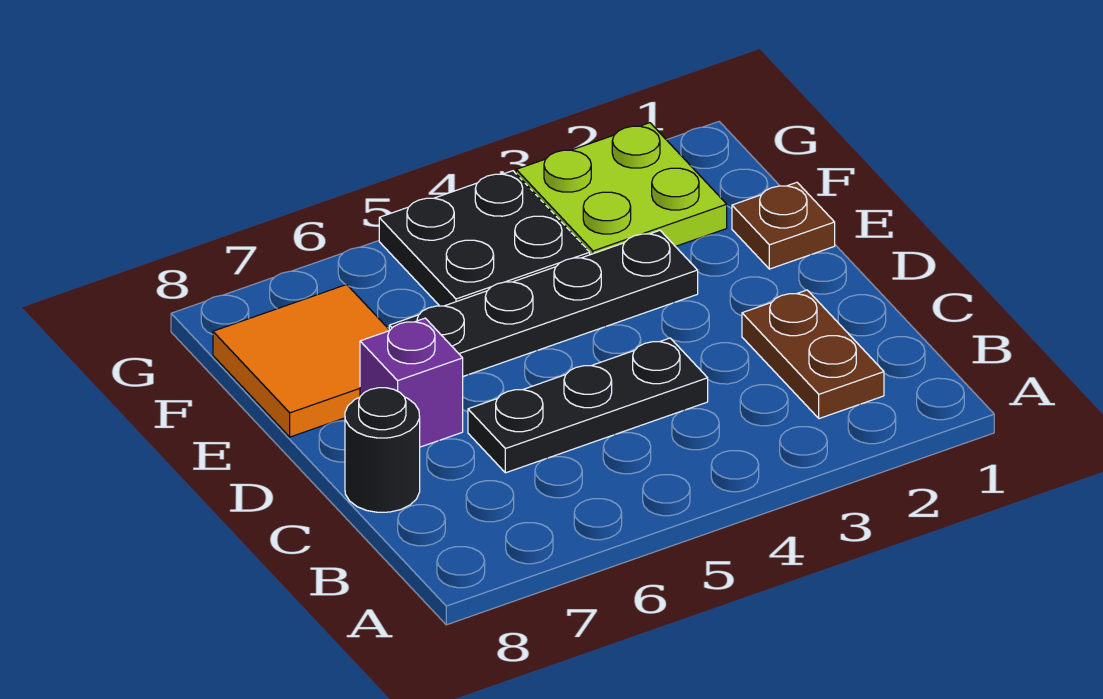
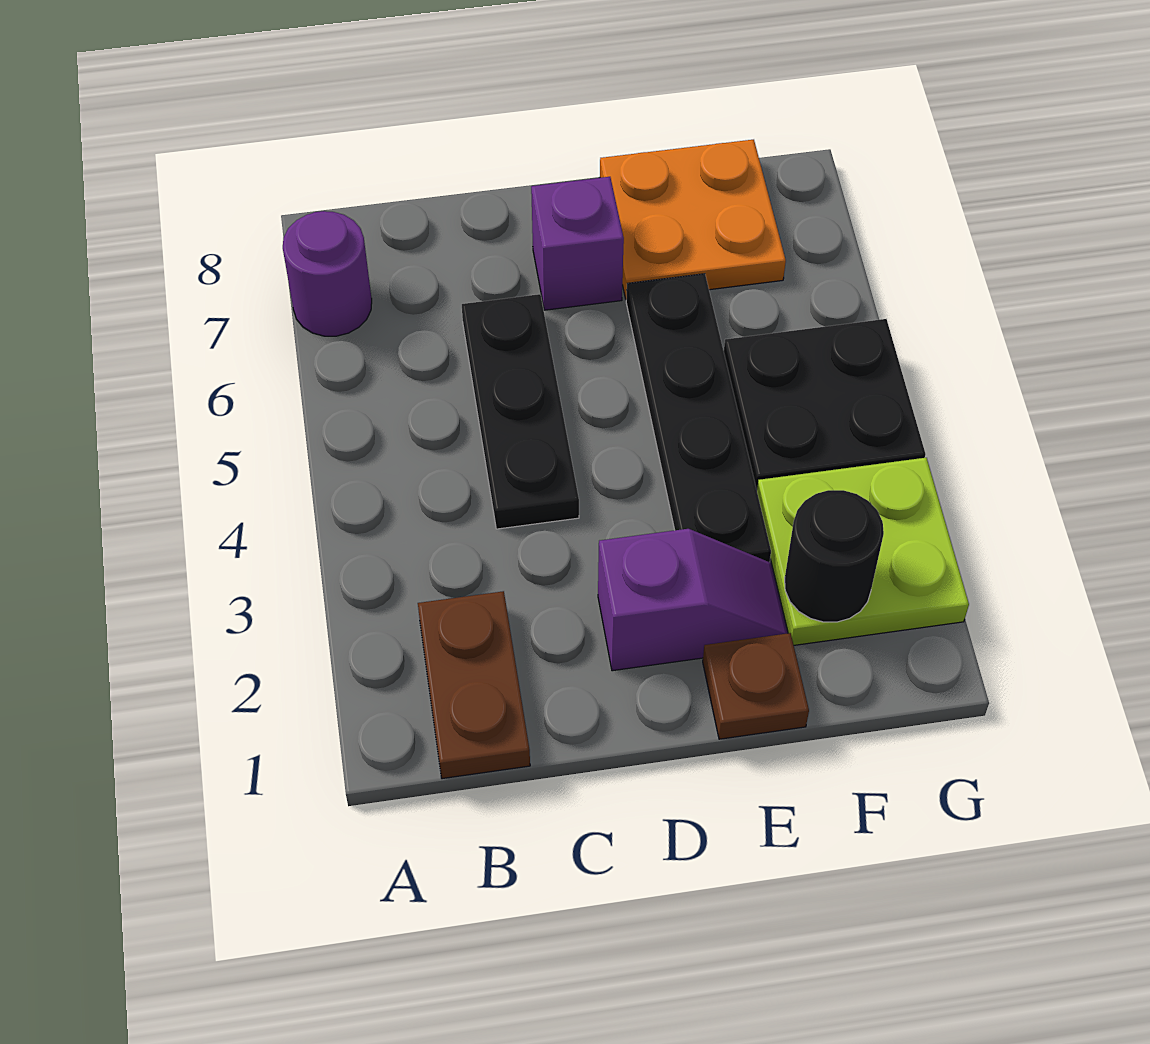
none -> purple 1x1 round brick [283,211,372,336]
brown 1x2 plate [742,290,884,419] -> brown 1x2 plate turned to [418,591,530,779]
black 1x1 round brick [345,388,420,512] -> black 1x1 round brick moved to [785,490,884,622]
none -> purple 1x2 slope [598,529,787,671]
orange 2x2 tile [213,285,390,437] -> orange 2x2 plate [600,140,786,300]

